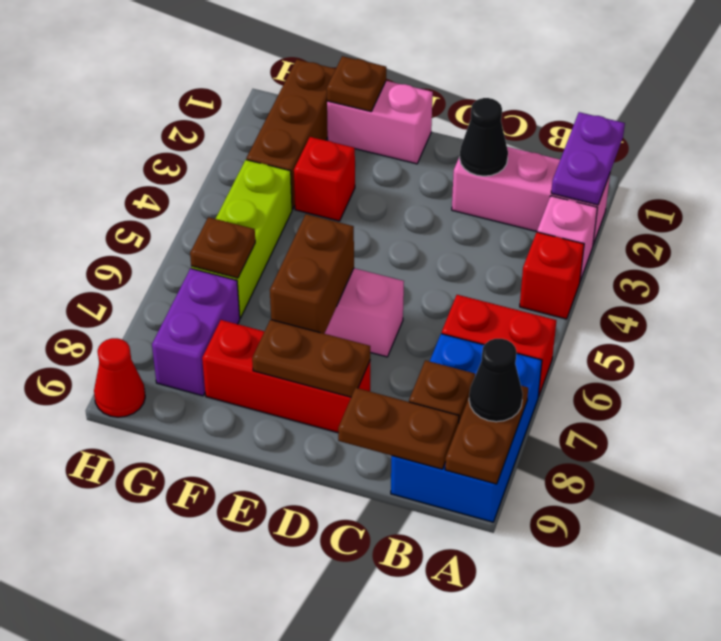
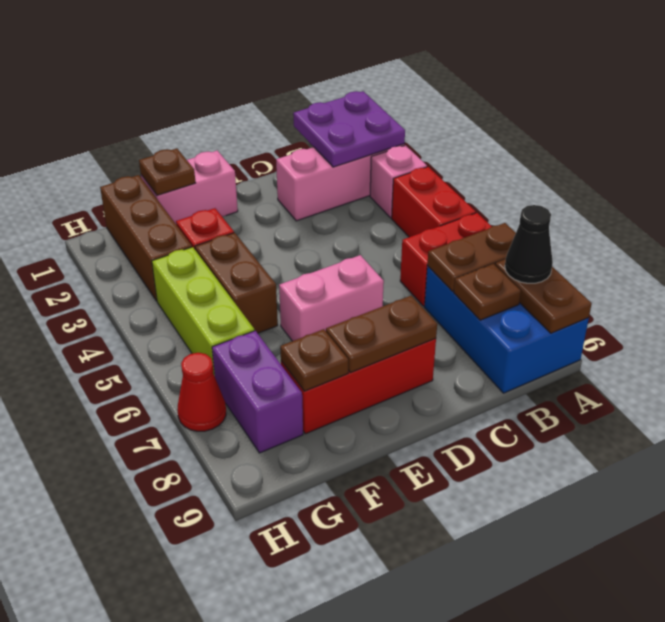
purple 1x2 plate [551,112,625,205] -> purple 2x2 plate [293,91,405,167]
red 1x1 brick [520,232,584,319] -> red 1x2 brick [392,167,476,237]
brown 1x2 plate [338,388,459,469] -> brown 1x2 plate moved to [427,223,516,291]
black 1x1 cone [460,98,508,176] -> none
brown 1x2 brick [270,214,354,334] -> brown 1x2 brick moved to [195,233,278,333]
brown 1x1 plate [190,217,255,278] -> brown 1x1 plate moved to [280,329,348,391]
red 1x1 cone [94,338,145,417] -> red 1x1 cone moved to [177,353,226,431]

